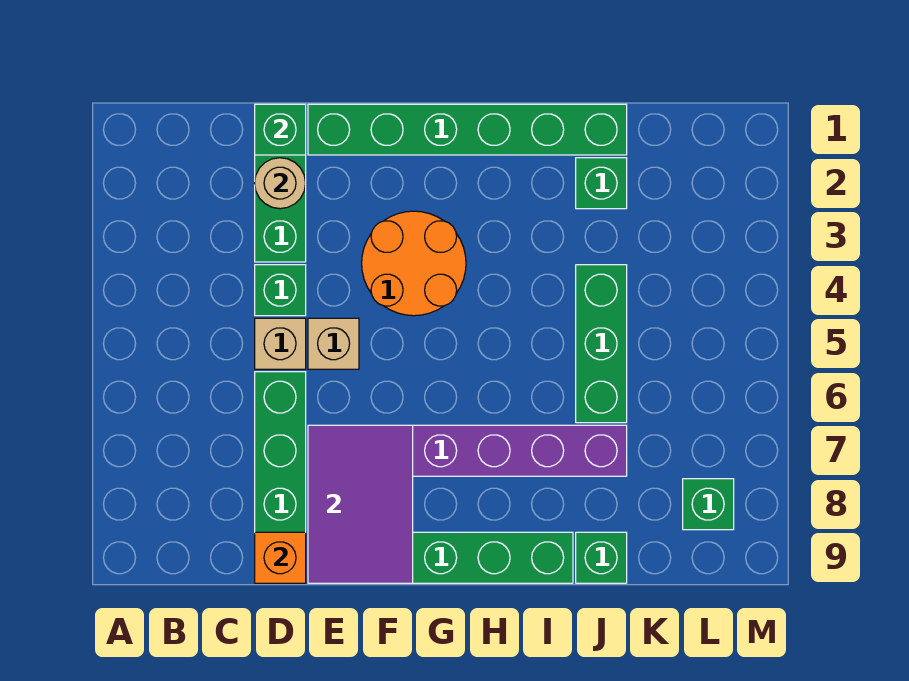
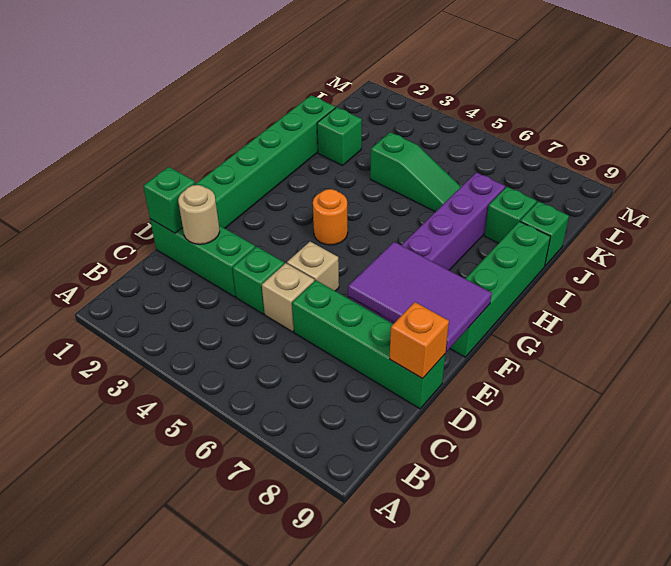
orange 2x2 round brick [362,211,466,316] -> orange 1x1 round brick [313,189,348,245]
green 1x3 brick [576,265,627,423] -> green 1x3 slope [370,132,461,212]
green 1x1 brick [683,479,734,530] -> green 1x1 brick moved to [484,187,537,243]

